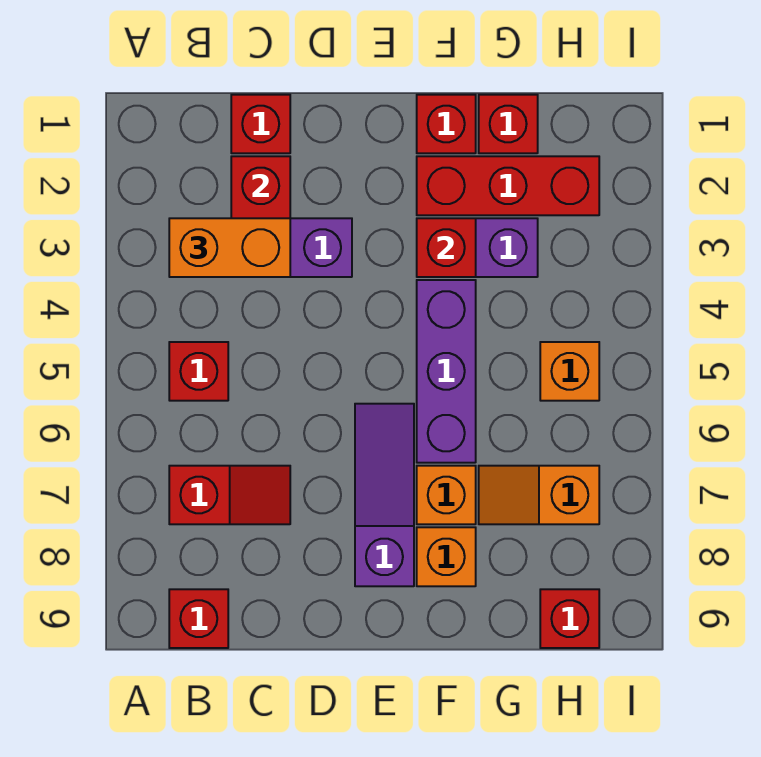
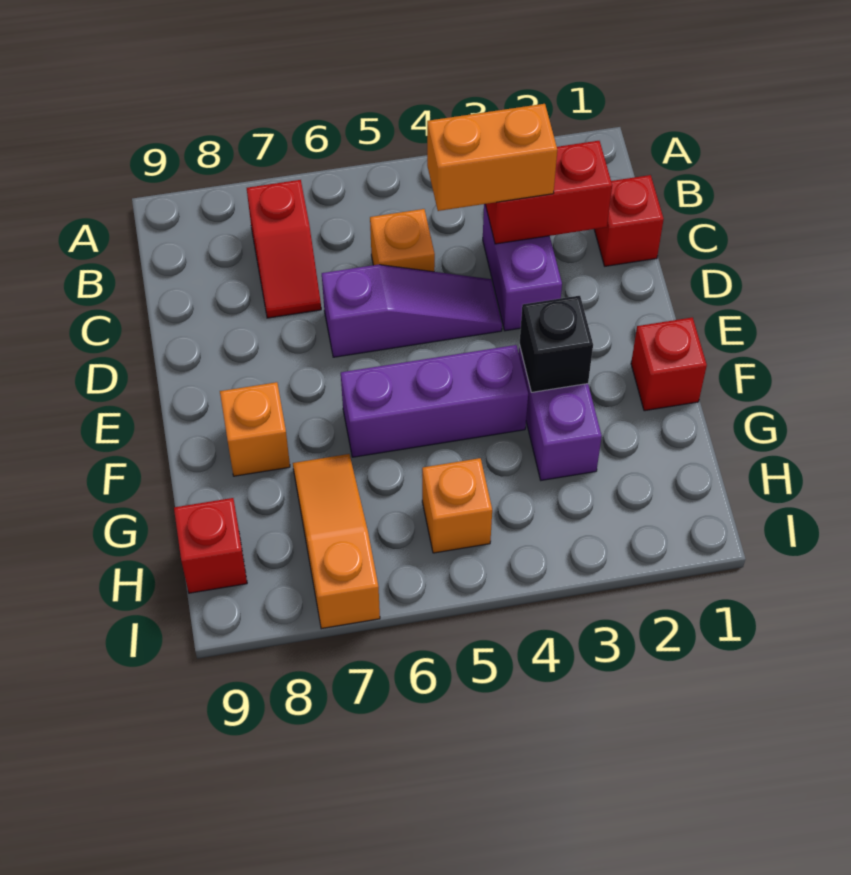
orange 1x2 brick [169,218,290,277] -> orange 1x2 brick turned to [427,104,557,211]
red 1x1 brick [169,342,228,401] -> none
red 1x1 brick [169,589,228,648] -> none
purple 1x3 slope [355,404,414,586] -> purple 1x3 slope moved to [322,265,502,357]
red 1x3 brick [417,156,599,215] -> none
red 1x1 brick [417,218,476,277] -> black 1x1 brick [519,296,593,392]
orange 1x1 brick [417,466,476,524] -> orange 1x1 brick moved to [370,209,435,272]
red 1x1 brick [479,95,538,153] -> none
orange 1x2 slope [479,466,599,524] -> orange 1x3 slope [293,454,380,629]

